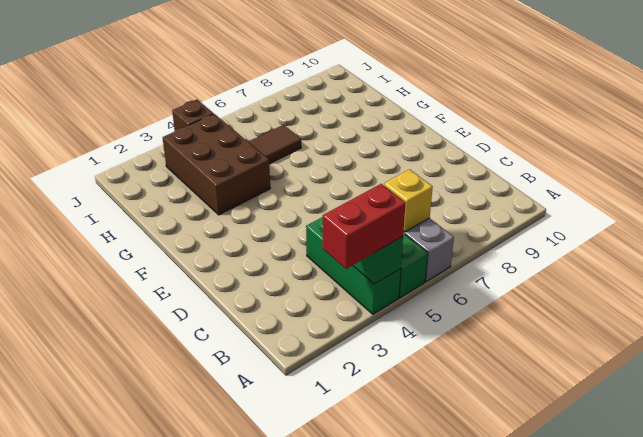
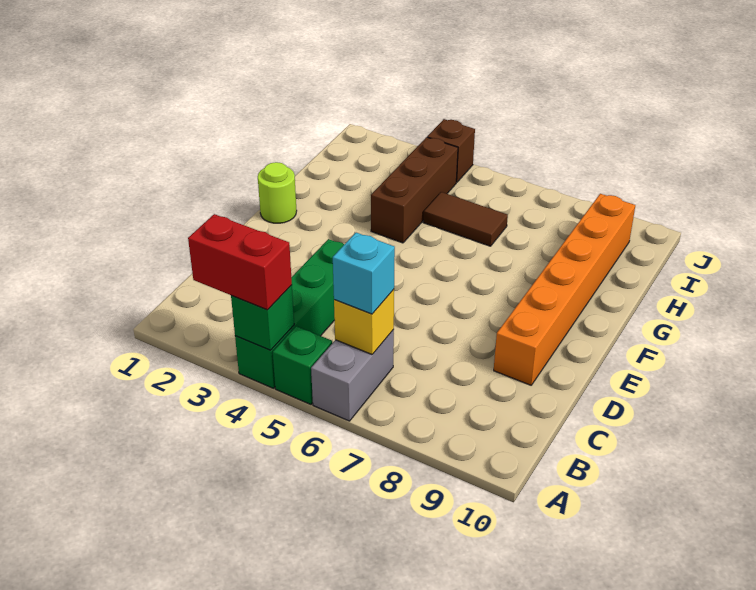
green 1x3 brick [306,217,401,314] -> green 1x4 brick [235,239,344,388]
none -> cyan 1x1 brick [333,233,395,314]
none -> orange 1x6 brick [494,194,635,385]
none -> lime 1x1 round brick [258,162,297,223]
brown 2x3 brick [163,114,270,215] -> brown 1x3 brick [371,137,458,243]

